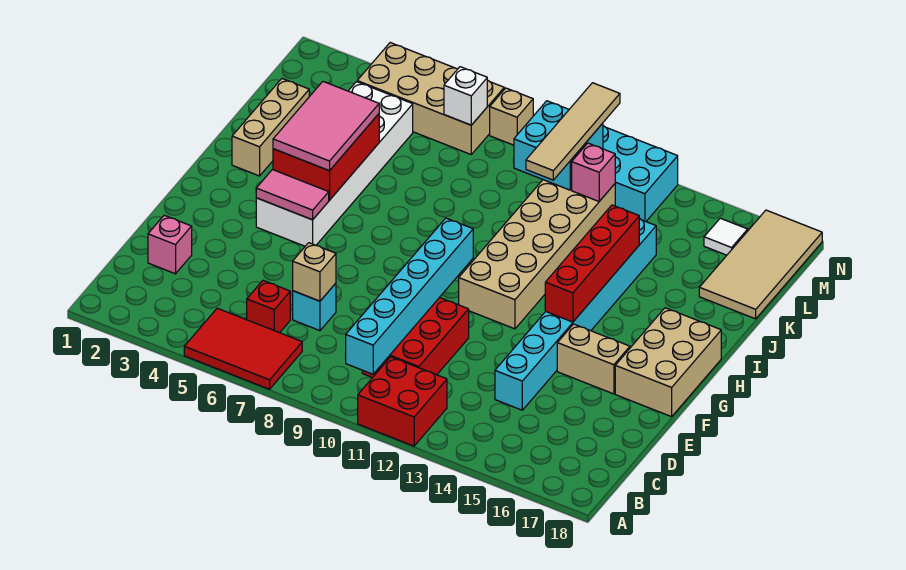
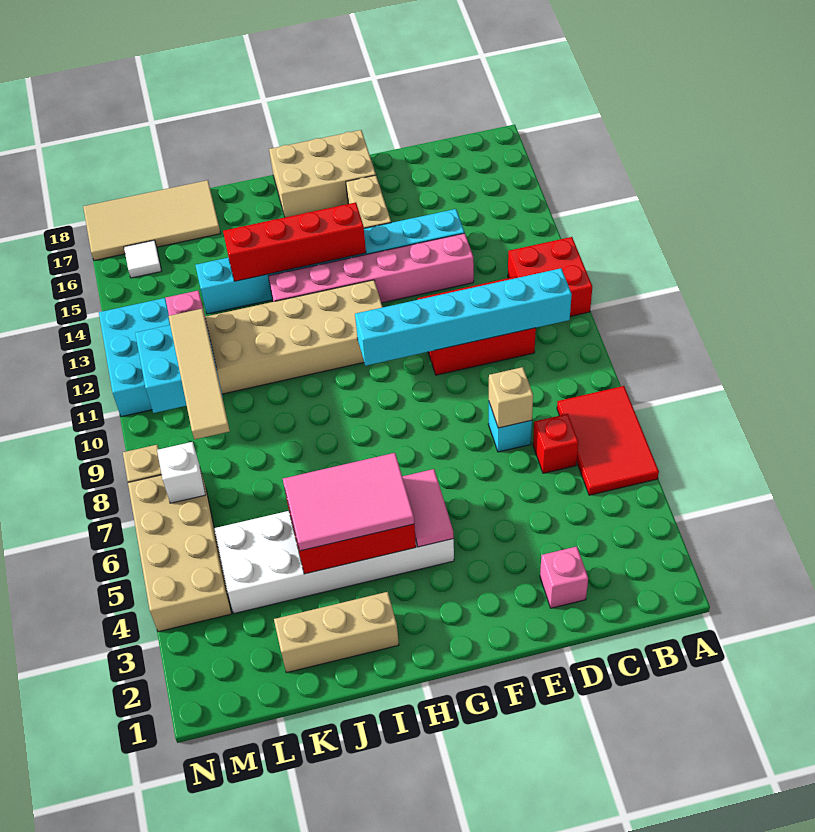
none -> pink 1x6 brick [268,233,474,303]
tan 1x4 tile [526,83,620,180] -> tan 1x4 tile turned to [169,308,230,439]

